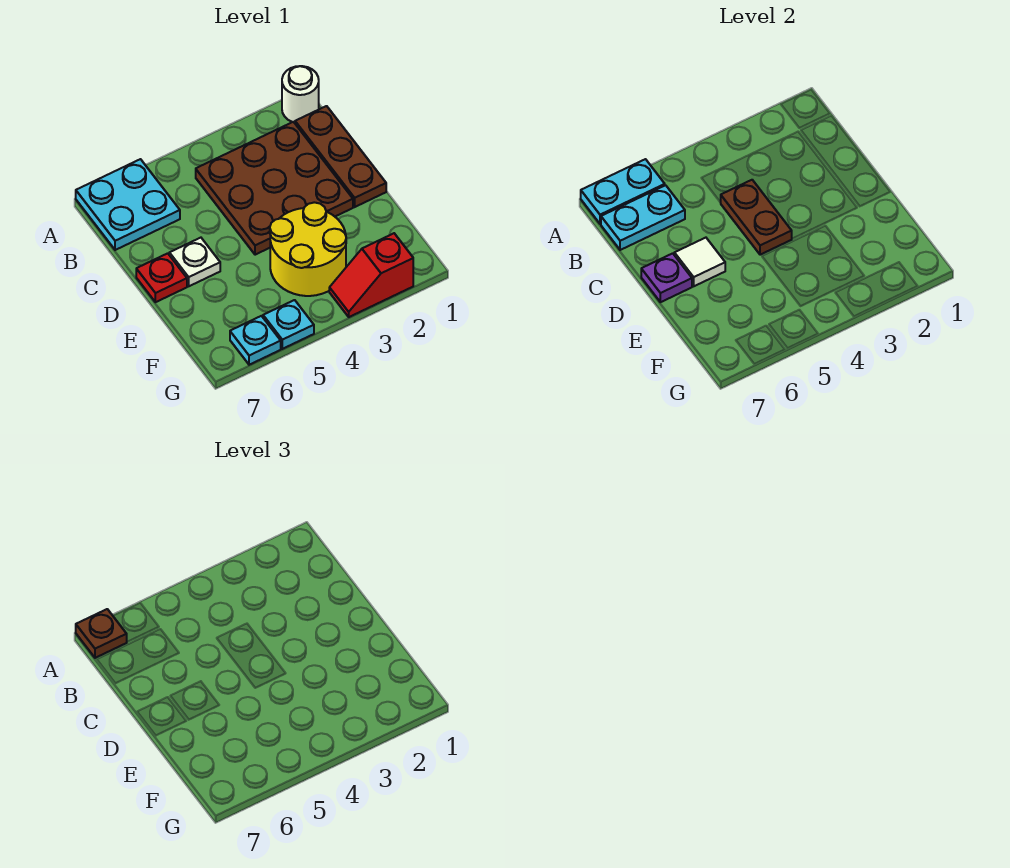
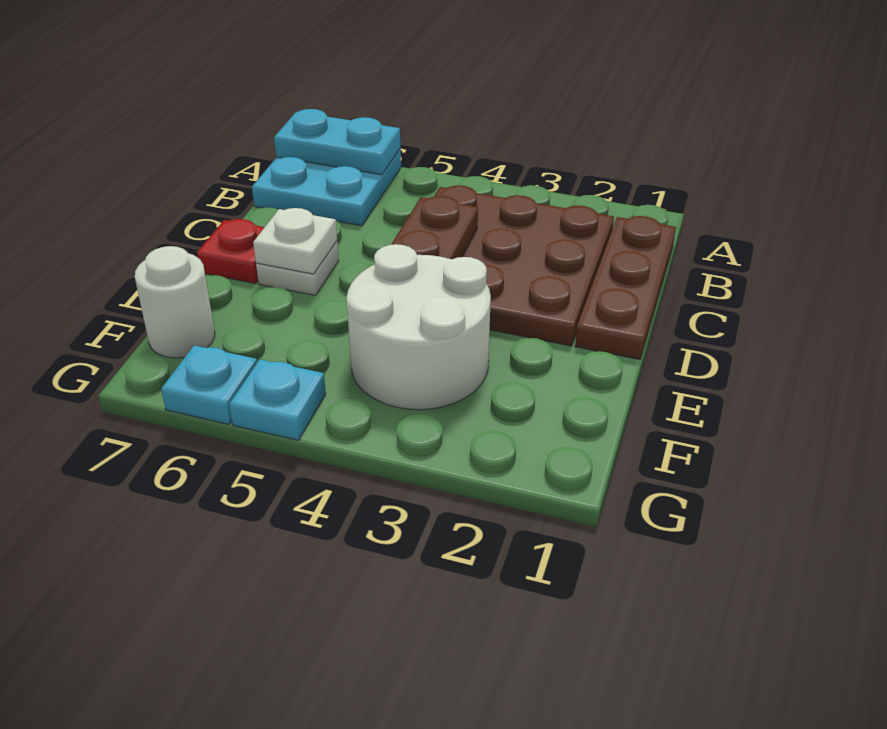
white 1x1 round brick [282,66,319,123] -> white 1x1 round brick moved to [135,246,215,358]
brown 1x1 plate [76,609,127,658] -> none
cyan 1x2 plate [601,185,685,250] -> none
white 1x1 tile [674,238,725,286] -> white 1x1 plate [253,208,337,274]
purple 1x1 plate [641,253,692,302] -> none
yellow 2x2 round brick [270,202,346,296] -> white 2x2 round brick [347,244,491,410]
red 1x2 slope [329,233,413,317] -> none

